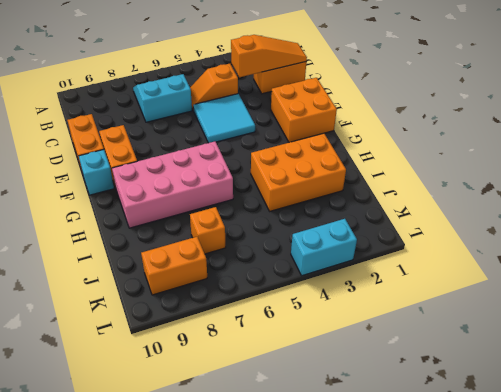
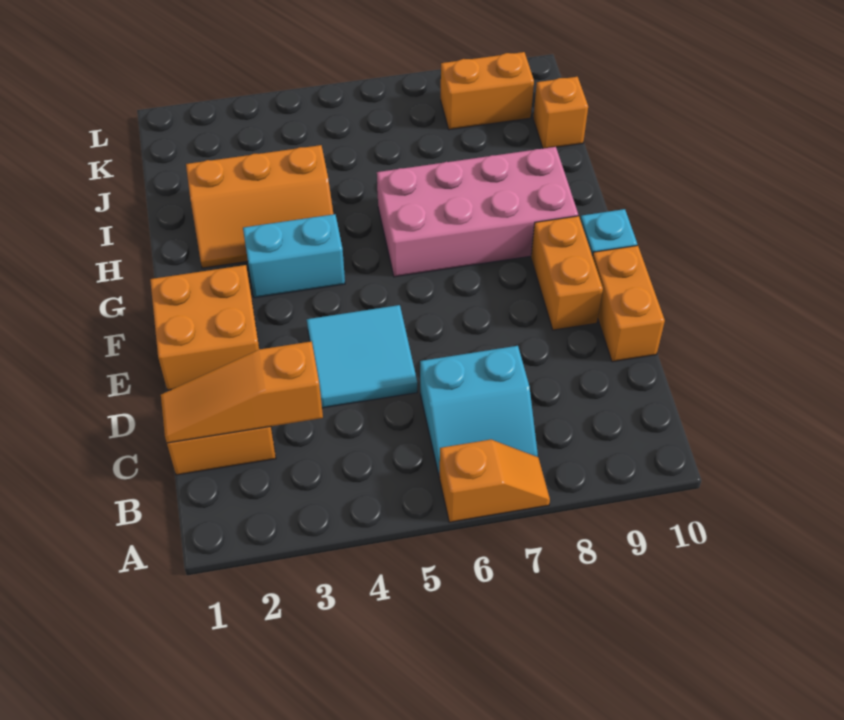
orange 1x2 slope [190,64,238,109] -> orange 1x2 slope moved to [439,440,550,522]
orange 2x3 brick [251,133,346,211] -> orange 2x3 slope [186,145,333,268]
orange 1x1 brick [190,207,226,254] -> orange 1x1 brick moved to [533,77,588,148]
cyan 1x2 brick [291,219,357,276] -> cyan 1x2 brick moved to [243,214,345,298]

